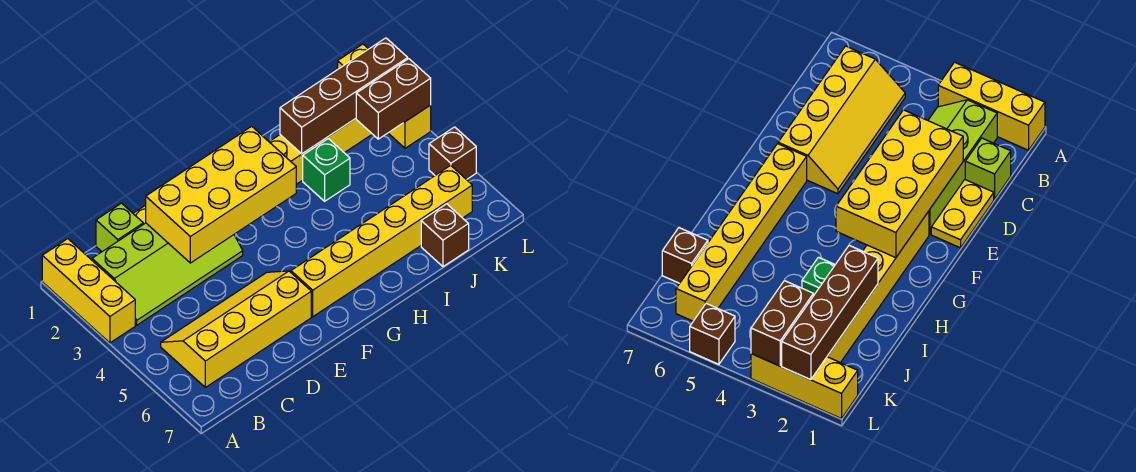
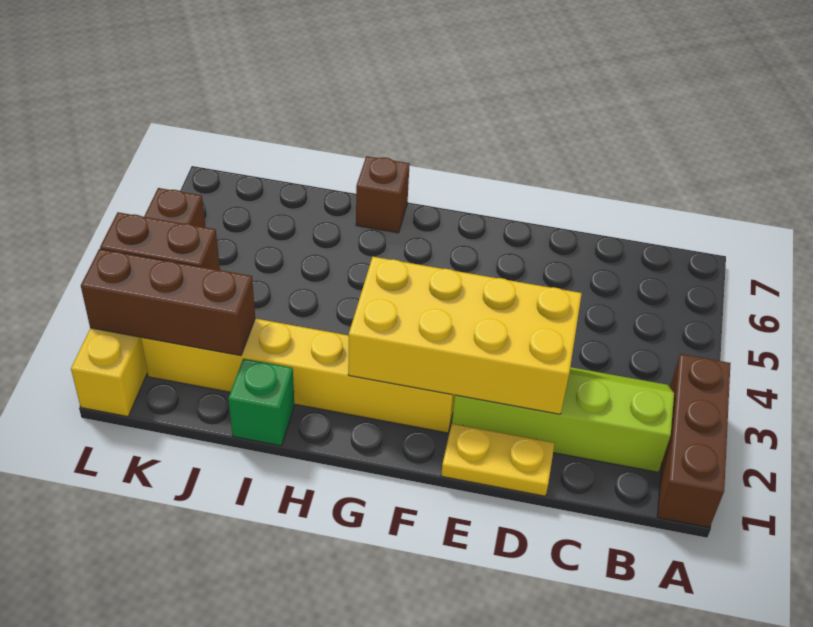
yellow 1x3 brick [42,239,135,343] -> brown 1x3 brick [657,354,731,528]
yellow 2x4 slope [161,271,311,387] -> none
lime 1x1 brick [96,203,143,252] -> none
yellow 1x6 brick [291,165,472,317] -> none
brown 1x4 brick [280,38,408,154] -> brown 1x3 brick [81,249,255,356]
green 1x1 brick [303,139,350,201] -> green 1x1 brick moved to [228,359,294,446]
brown 1x1 brick [421,204,469,267] -> brown 1x1 brick moved to [356,156,410,233]

